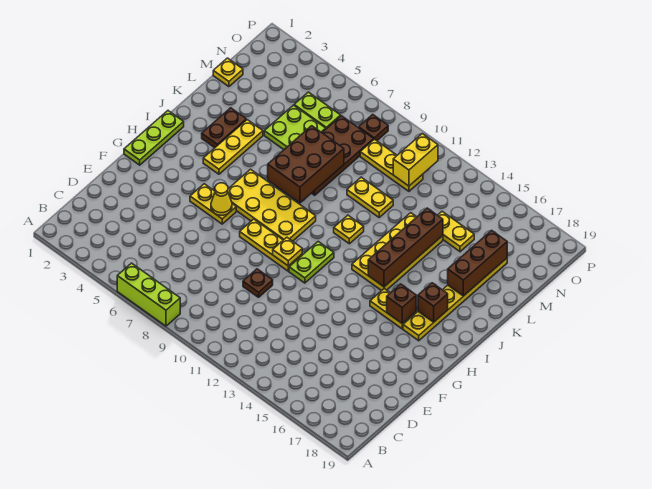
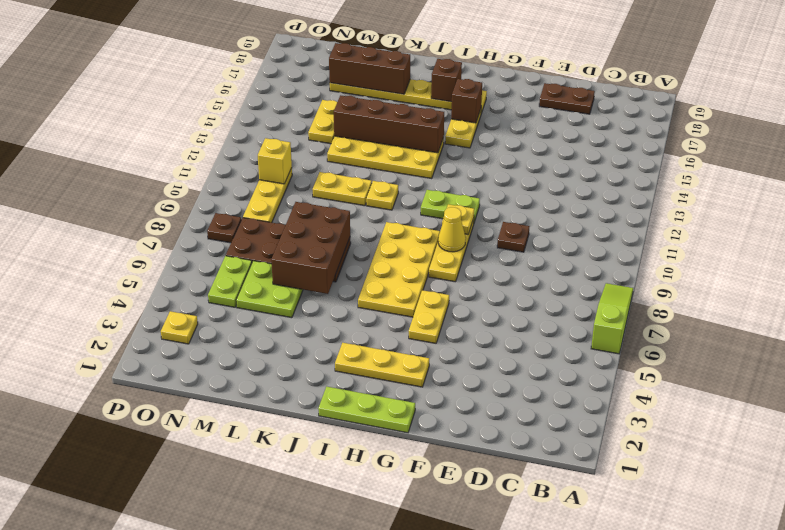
lime 1x3 brick [117,263,180,326] -> lime 1x3 slope [591,283,633,354]
yellow 1x1 cone [211,183,232,215] -> yellow 1x1 cone moved to [438,207,466,252]
yellow 1x3 plate [203,120,263,174] -> yellow 1x3 plate moved to [335,343,429,387]
brown 1x2 plate [202,108,246,148] -> brown 1x2 plate moved to [539,83,595,114]
brown 2x3 brick [268,126,344,203] -> brown 2x3 brick turned to [271,202,350,294]
yellow 1x2 plate [347,177,393,217] -> yellow 1x2 plate turned to [313,172,372,206]
yellow 1x1 plate [213,58,243,87] -> yellow 1x1 plate moved to [161,311,198,344]
yellow 1x2 brick [393,134,438,186] -> yellow 1x1 brick [258,138,292,184]

